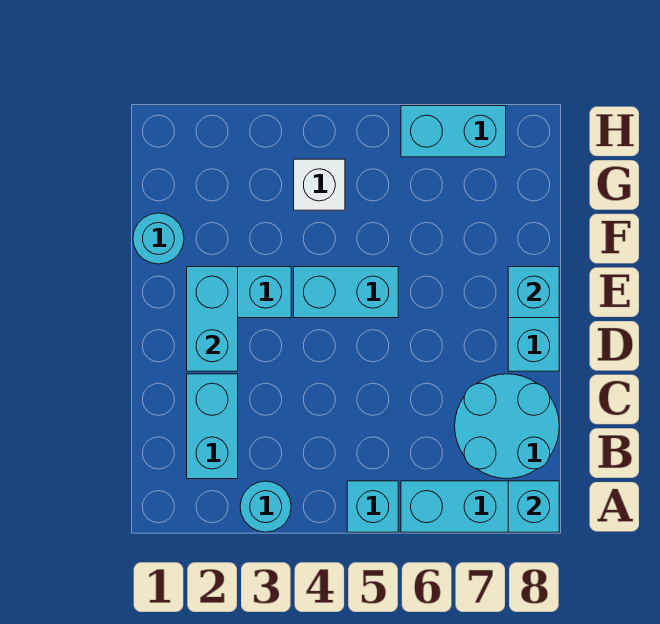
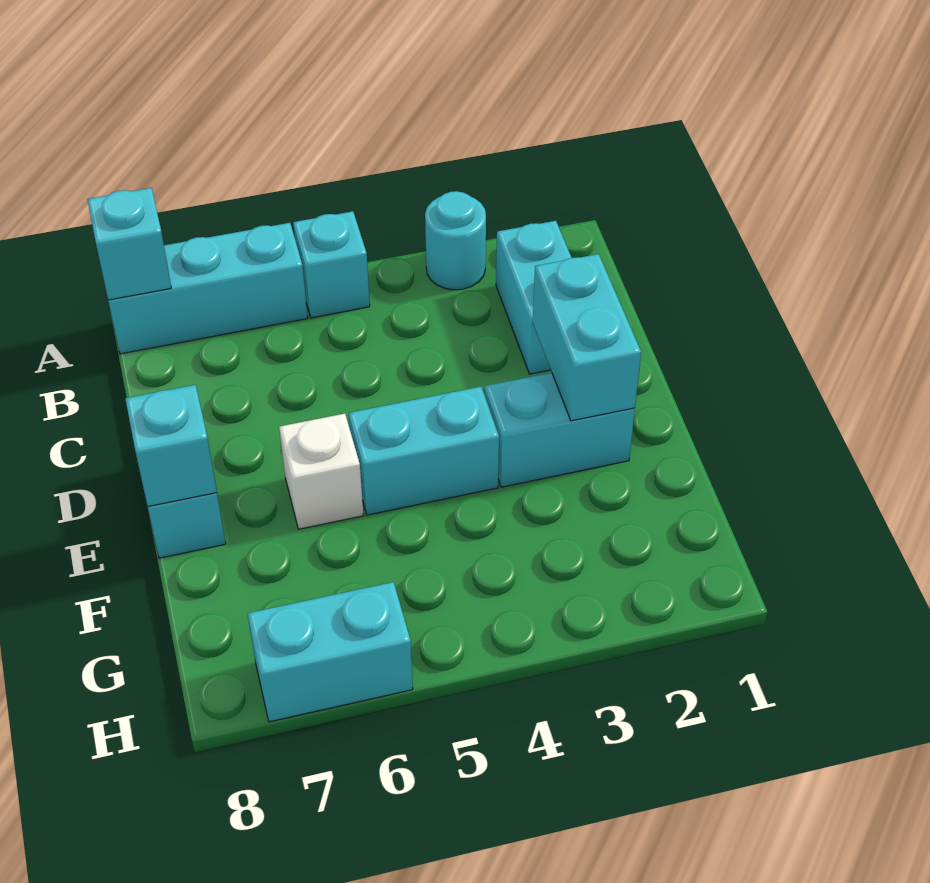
cyan 2x2 round brick [455,374,559,479] -> none
cyan 1x1 round brick [133,213,184,264] -> none
white 1x1 brick [294,159,345,210] -> white 1x1 brick moved to [279,414,363,529]

